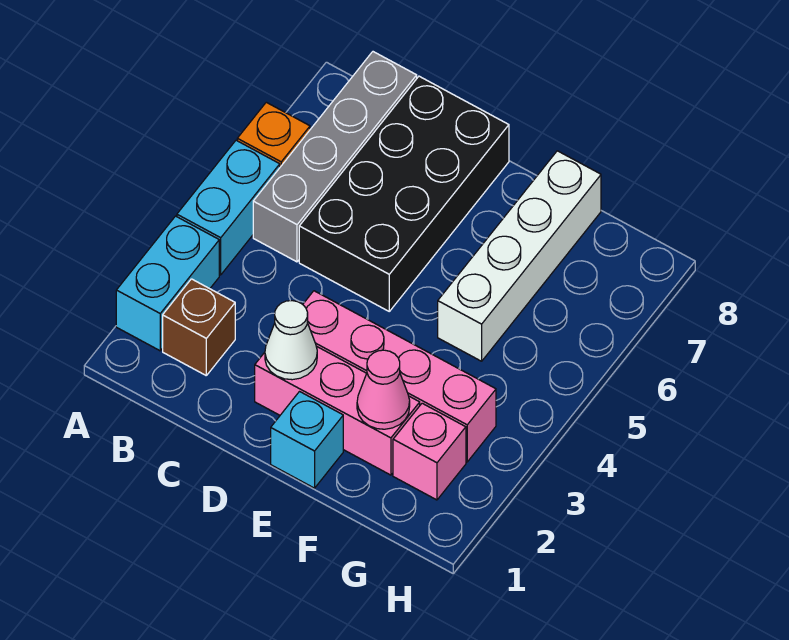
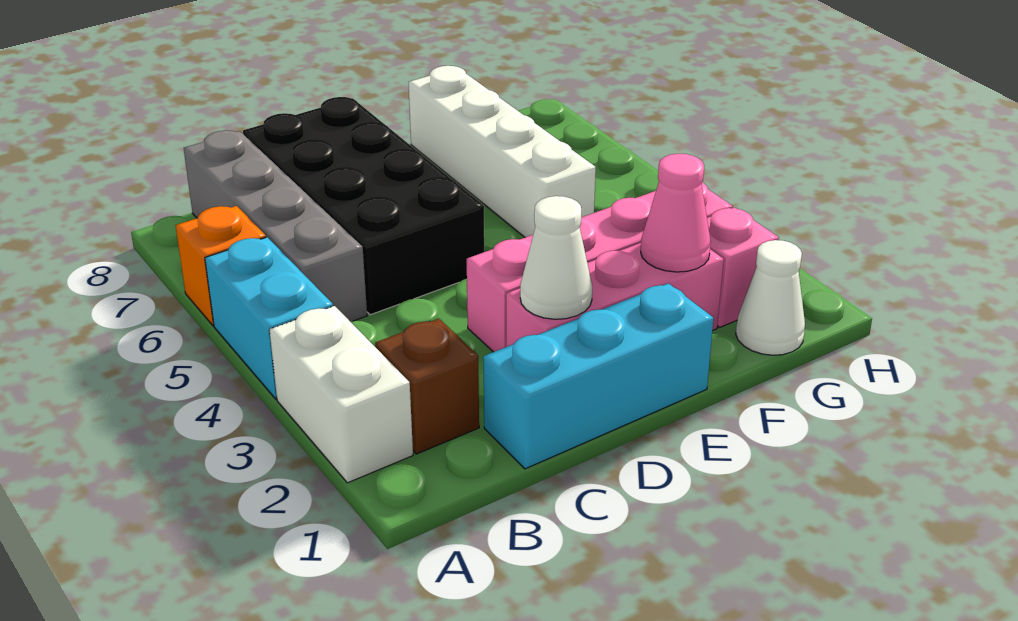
cyan 1x2 brick [116,216,219,351] -> white 1x2 brick [269,306,413,483]
cyan 1x1 brick [271,392,343,488] -> cyan 1x3 brick [483,283,714,469]
none -> white 1x1 cone [736,240,805,355]

